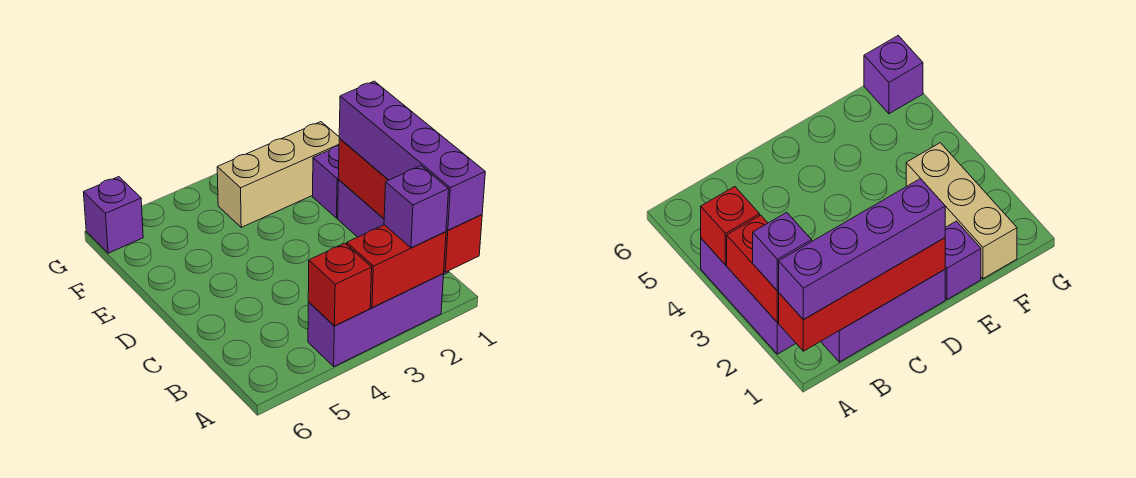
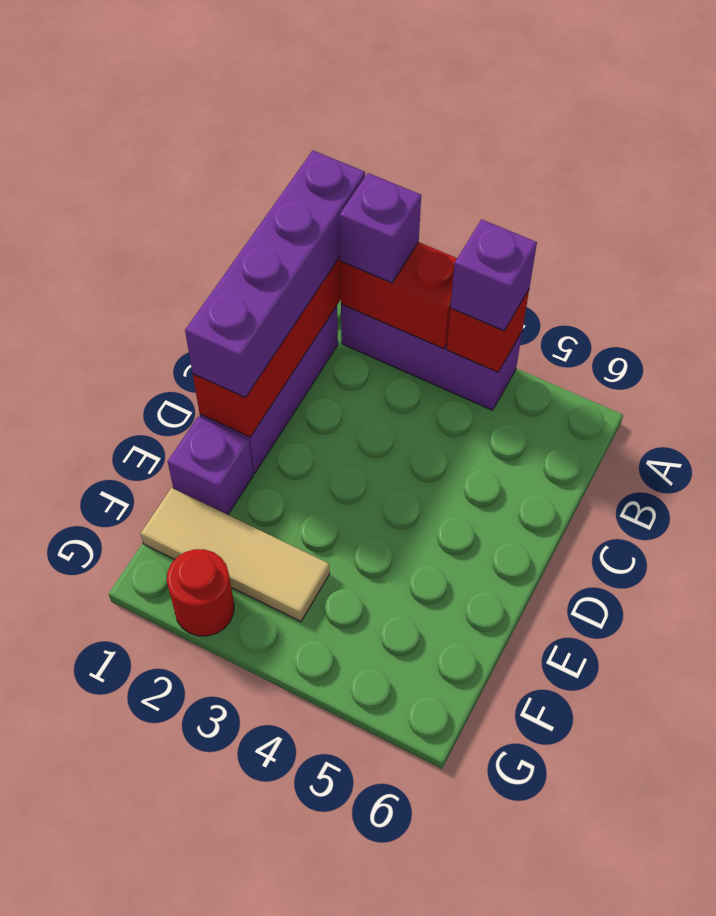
tan 1x3 brick [217,122,340,227] -> tan 1x3 tile [141,488,330,622]
none -> red 1x1 round brick [167,549,234,636]
purple 1x1 brick [84,177,143,253] -> purple 1x1 brick moved to [450,219,537,331]

